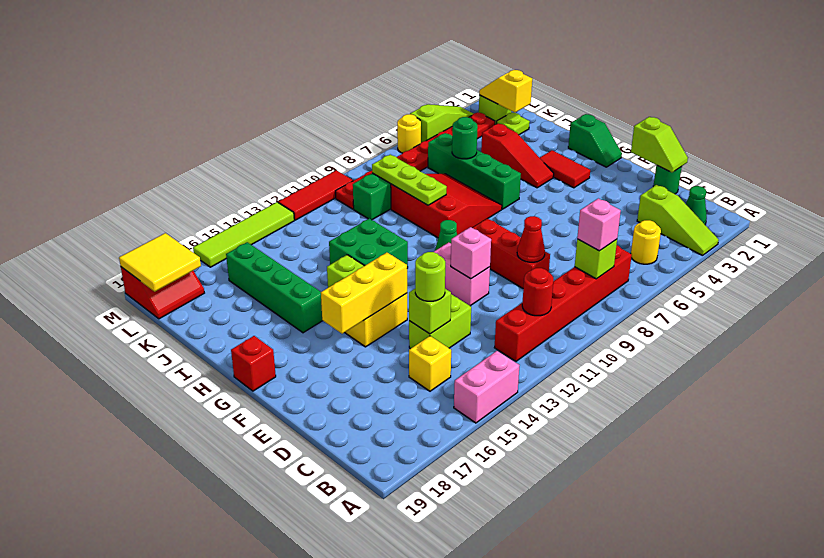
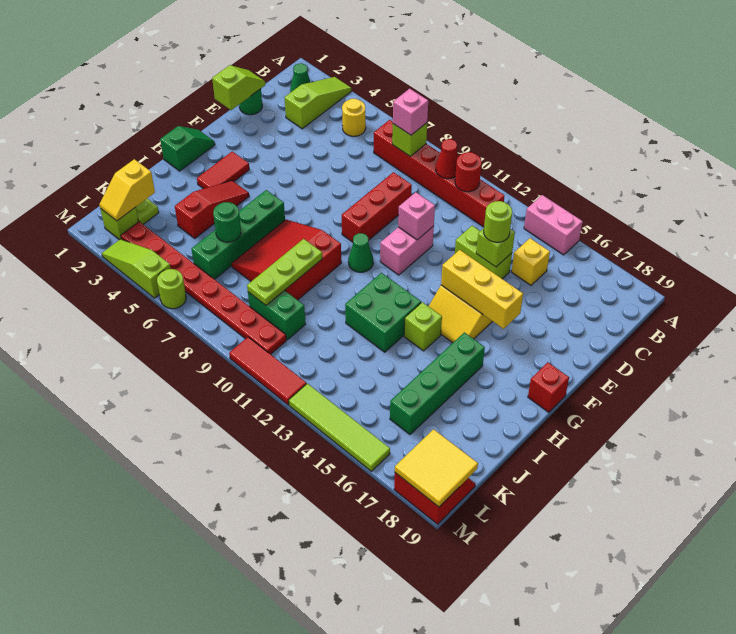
red 1x1 cone [517,216,545,262] -> red 1x1 cone moved to [436,139,458,179]
yellow 1x1 round brick [397,114,421,153] -> lime 1x1 round brick [157,269,186,309]

